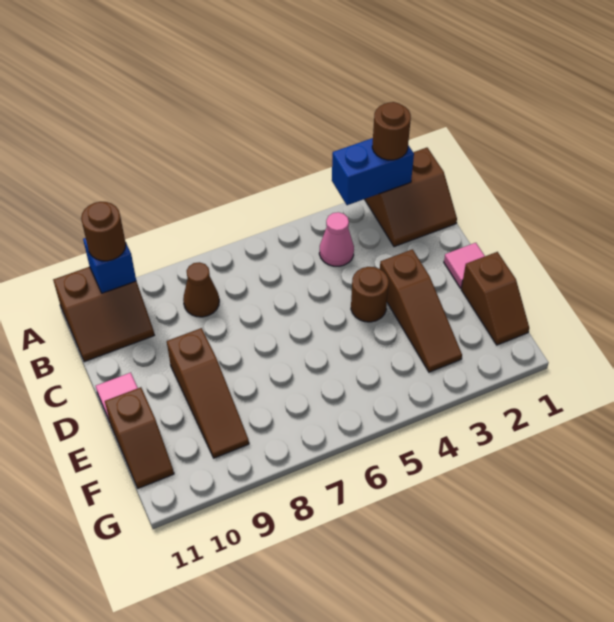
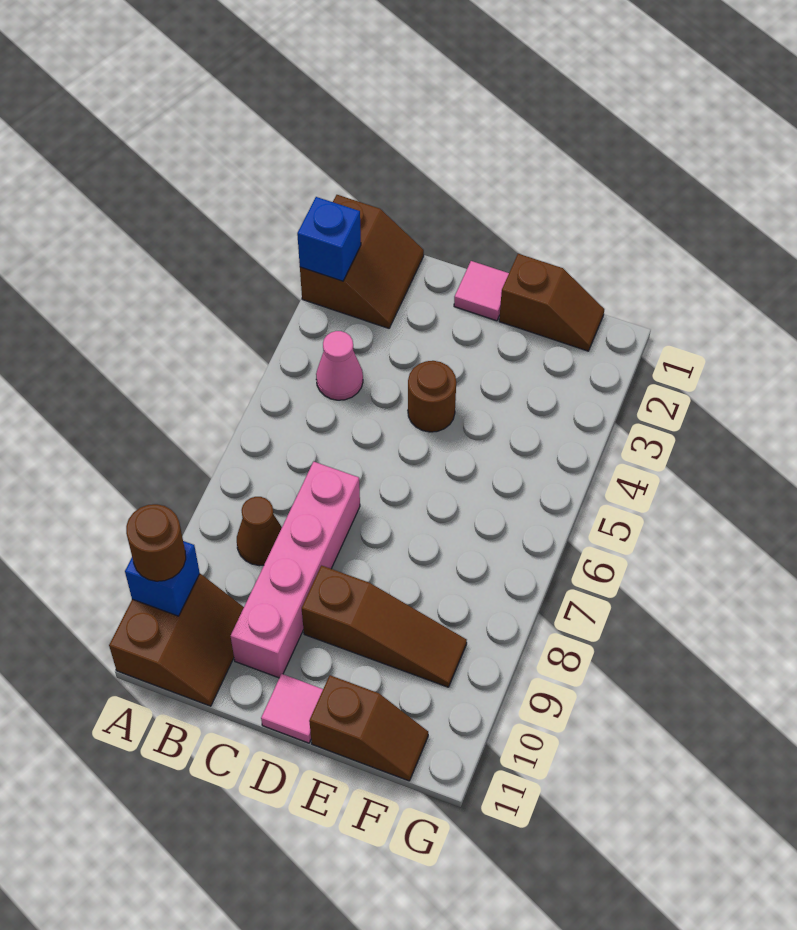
blue 1x2 brick [332,138,414,205] -> blue 1x1 brick [297,197,361,281]
brown 1x1 round brick [372,102,411,160] -> none
none -> pink 1x4 brick [231,462,360,678]
brown 1x3 slope [380,249,462,372] -> none

